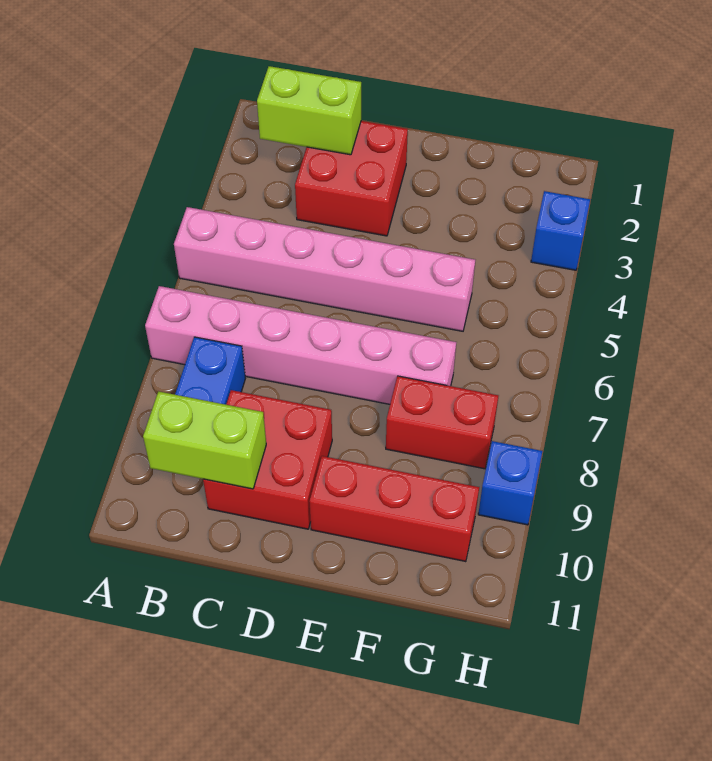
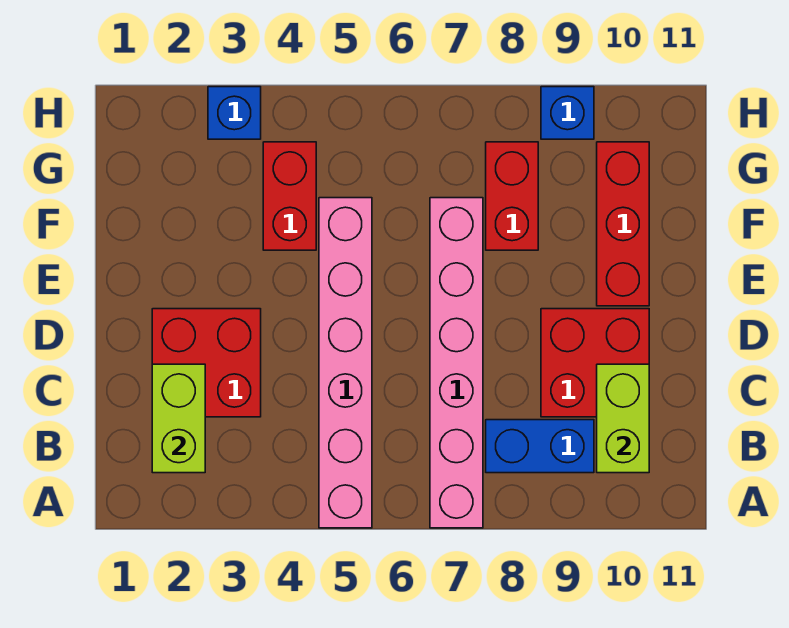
none -> red 1x2 brick [263,142,316,250]

